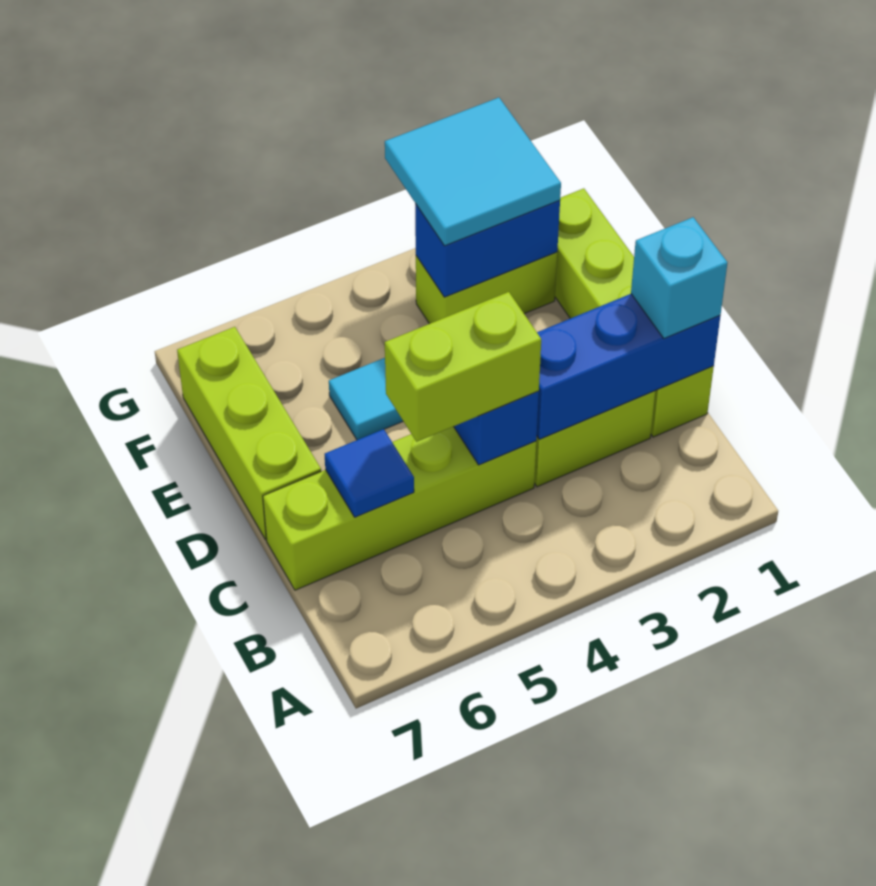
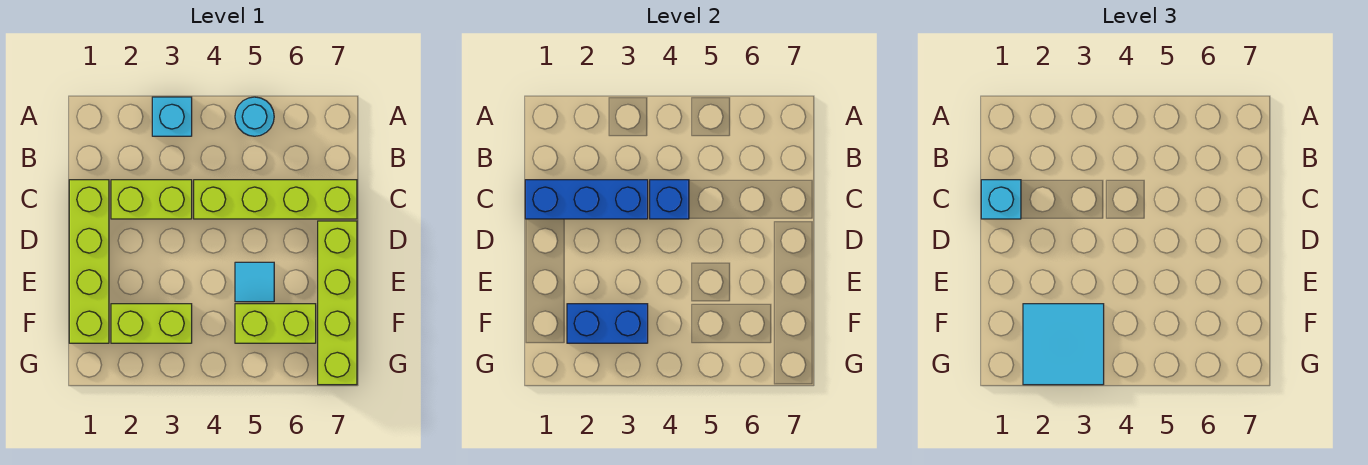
none -> cyan 1x1 brick [152,97,192,136]
none -> cyan 1x1 round brick [235,97,274,136]
lime 1x2 brick [385,292,541,442] -> lime 1x2 brick moved to [235,304,316,343]
blue 1x1 tile [325,429,414,517] -> none
lime 1x3 brick [177,327,321,540] -> lime 1x4 brick [318,221,357,385]

